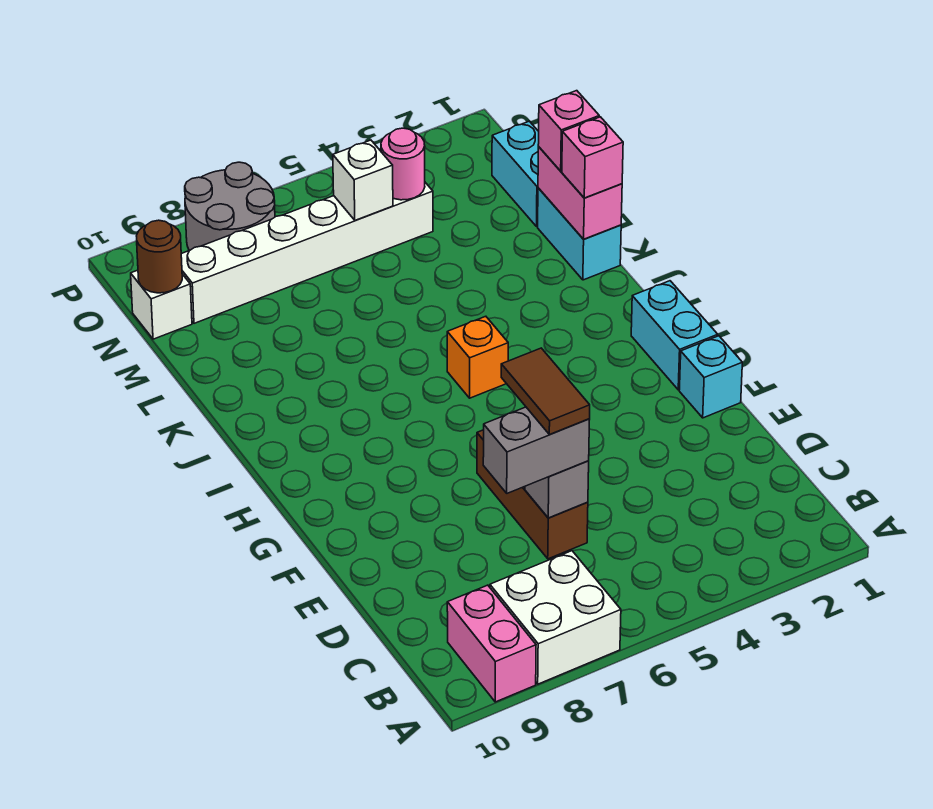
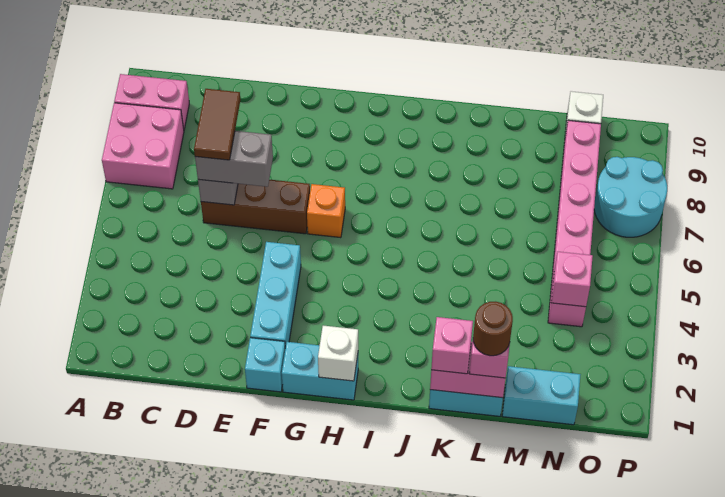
white 2x2 brick [490,551,621,684] -> pink 2x2 brick [102,103,184,189]
grey 1x2 brick [483,407,590,493] -> grey 1x2 brick turned to [195,131,273,187]
brown 1x2 tile [501,348,590,435] -> brown 1x2 tile turned to [194,89,240,160]
none -> cyan 1x3 brick [250,242,301,349]
orange 1x1 brick [447,316,508,398] -> orange 1x1 brick moved to [307,184,345,238]
white 1x6 brick [181,183,433,323] -> pink 1x6 brick [548,120,601,327]
pink 1x1 round brick [381,128,425,200] -> pink 1x1 brick [551,252,593,307]
white 1x1 brick [333,140,393,221] -> white 1x1 brick moved to [318,326,358,381]
brown 1x1 round brick [137,220,182,293] -> brown 1x1 round brick moved to [473,302,513,356]
grey 2x2 round brick [185,162,275,251] -> cyan 2x2 round brick [594,157,667,237]

